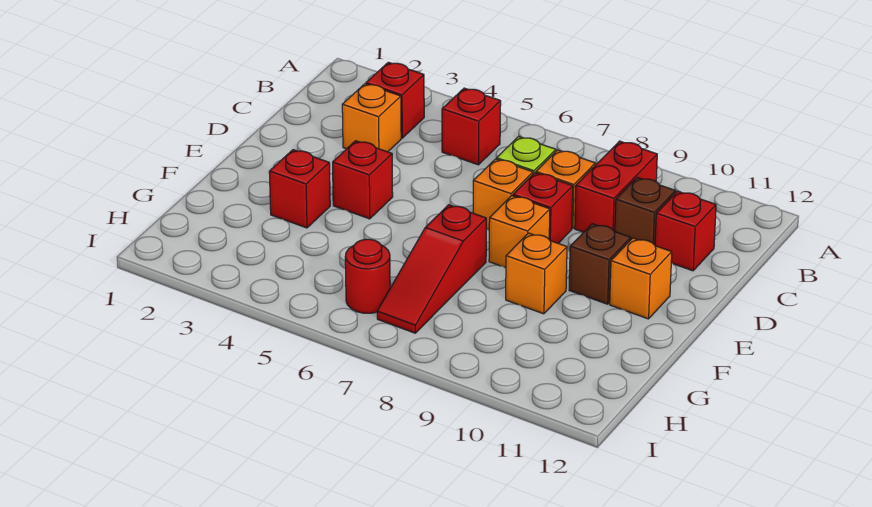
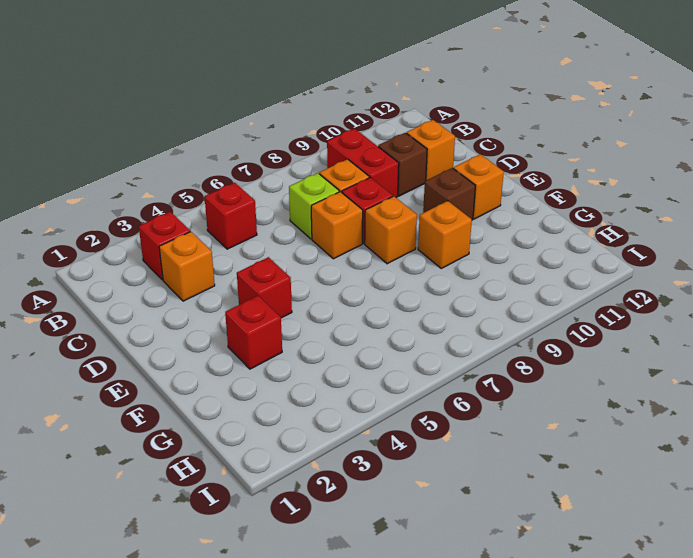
red 1x1 brick [655,191,716,271] -> orange 1x1 brick [407,120,455,180]
red 1x3 slope [377,205,486,333] -> none
red 1x1 round brick [345,239,390,313] -> none

